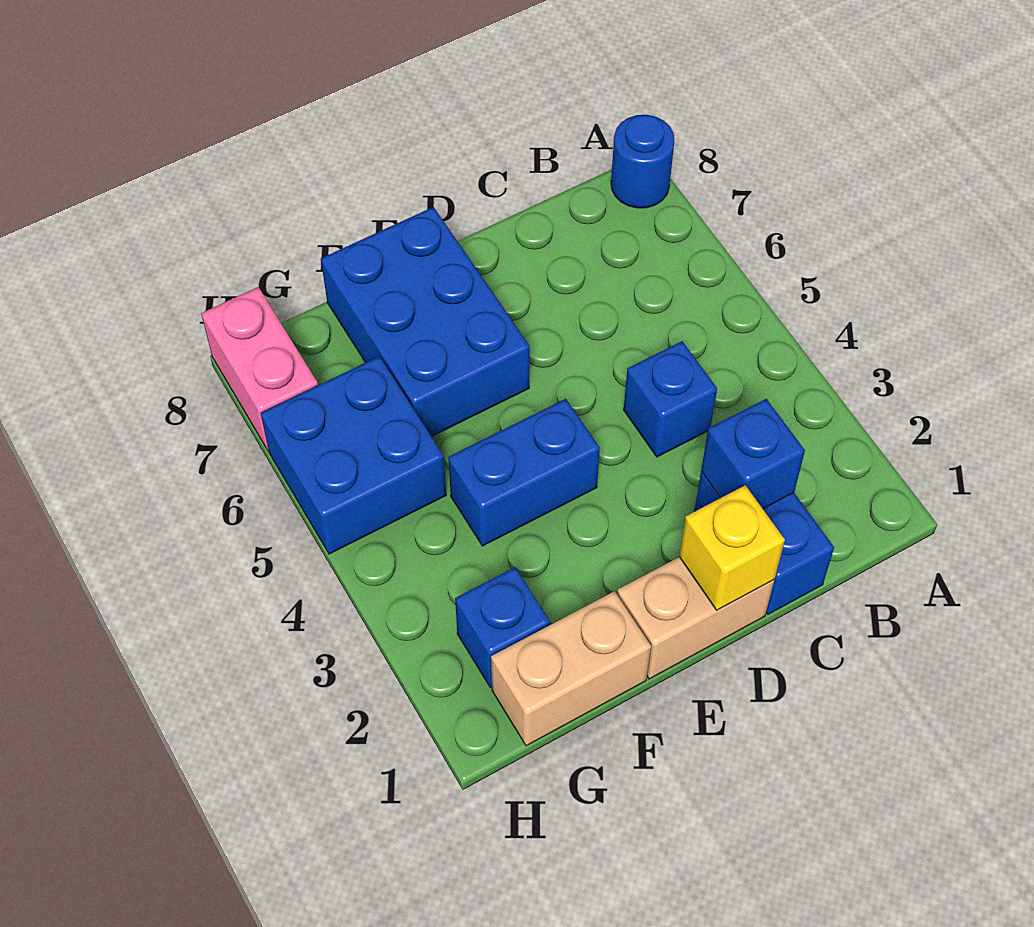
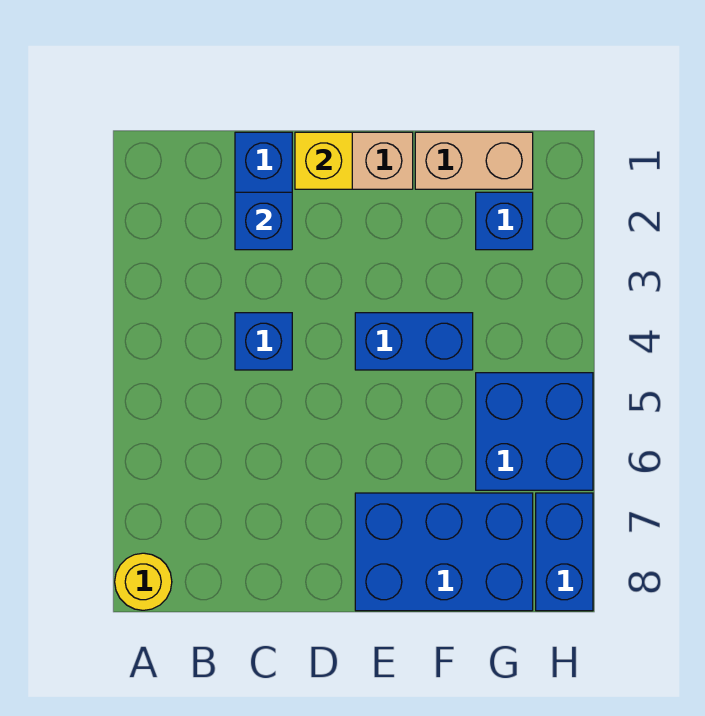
blue 1x1 round brick [611,115,674,208] -> yellow 1x1 round brick [115,553,172,610]
blue 2x3 brick [321,207,530,436] -> blue 2x3 brick turned to [355,493,533,611]
pink 1x2 brick [201,287,318,451] -> blue 1x2 brick [536,493,593,611]

